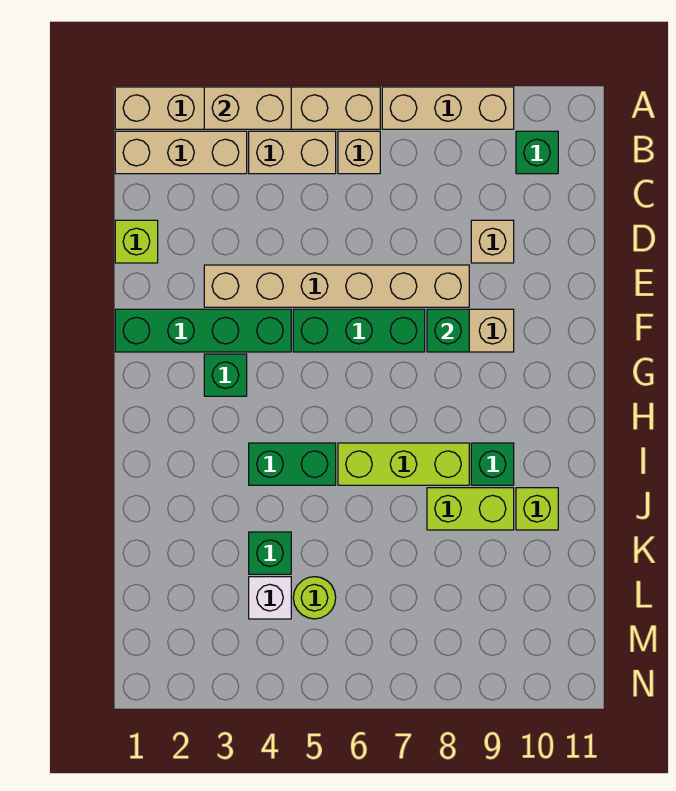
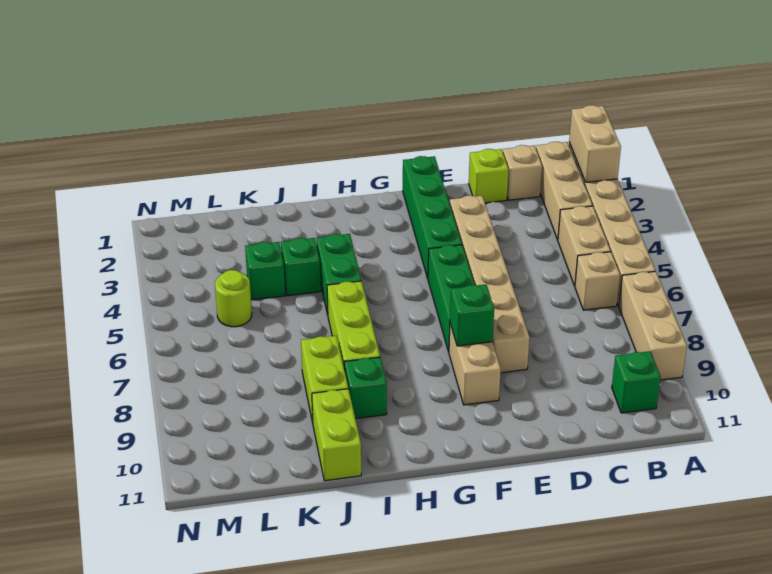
tan 1x2 brick [204,87,291,129] -> tan 1x2 brick moved to [569,105,621,182]
tan 1x1 brick [471,220,514,263] -> tan 1x1 brick moved to [503,145,542,200]
green 1x1 brick [204,354,247,396] -> green 1x1 brick moved to [281,238,321,296]
lime 1x1 brick [516,488,558,530] -> lime 1x2 brick [312,389,361,481]
white 1x1 brick [249,577,291,619] -> none

